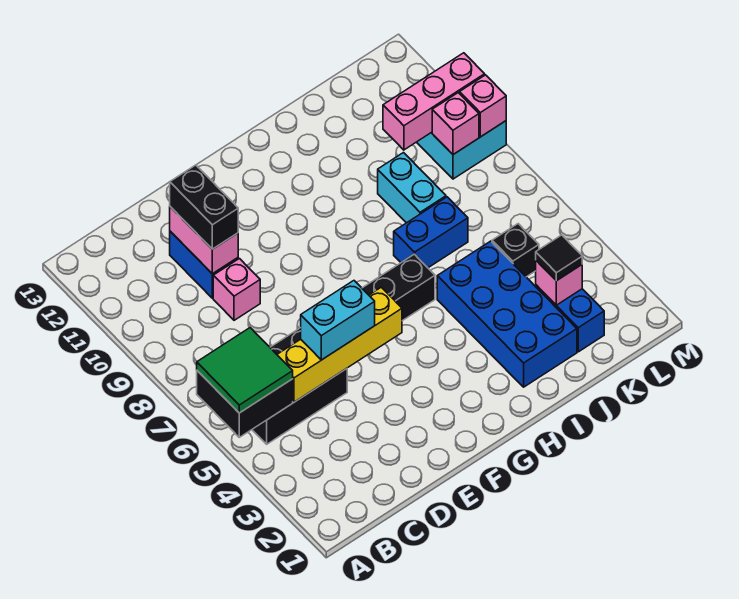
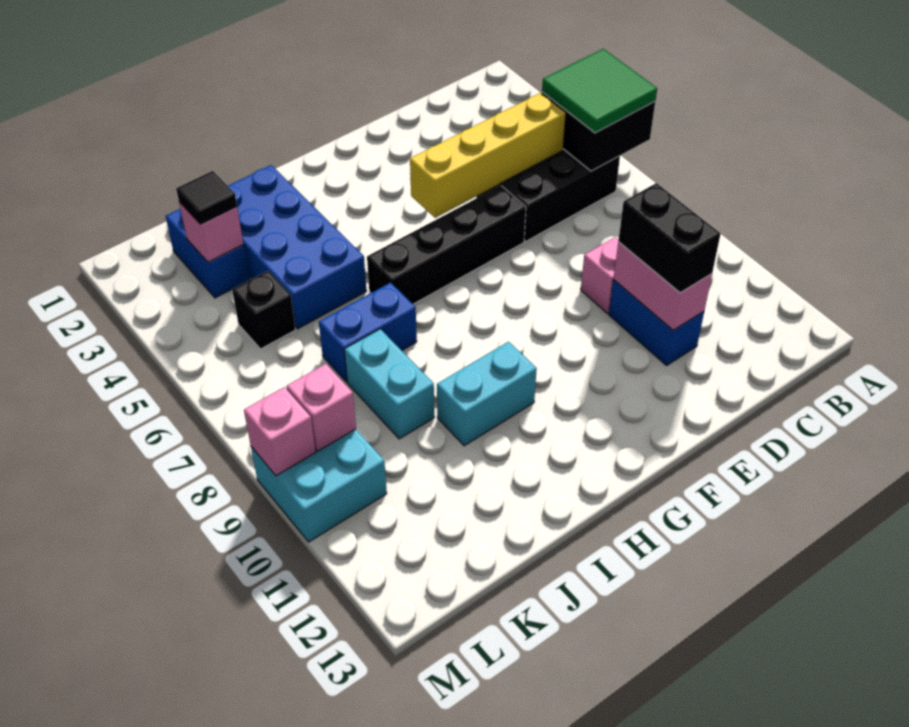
cyan 1x2 brick [301,281,375,360] -> cyan 1x2 brick moved to [437,342,537,446]
pink 1x3 brick [383,53,485,150] -> none

